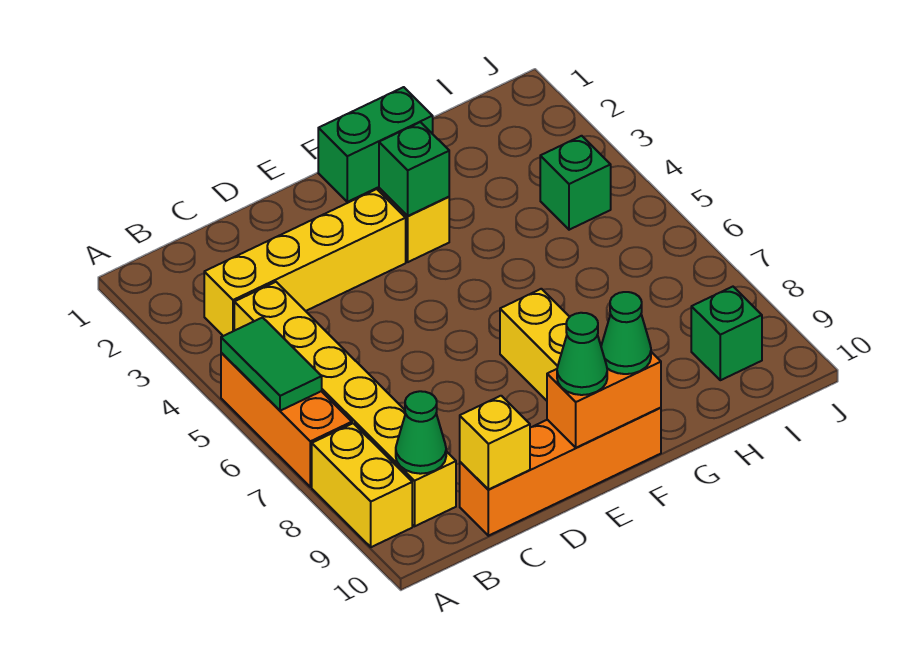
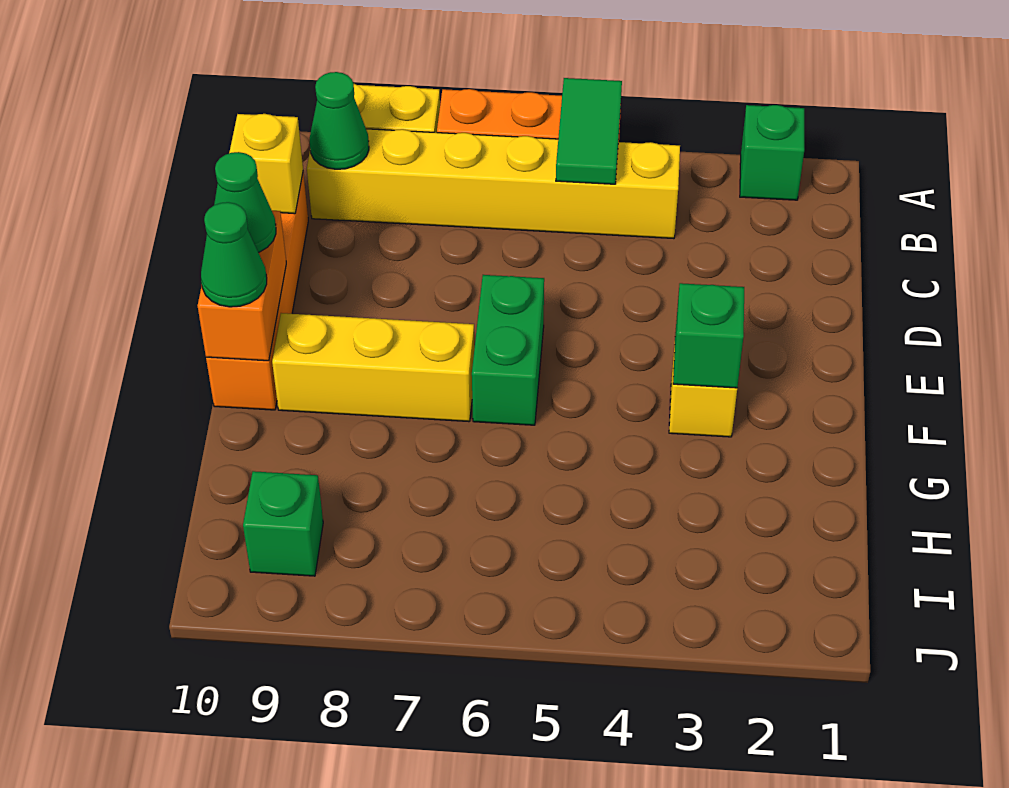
green 1x2 tile [221,318,322,411] -> green 1x2 tile turned to [556,78,622,184]
yellow 1x4 brick [204,189,406,336] -> none
green 1x2 brick [318,87,433,202] -> green 1x2 brick moved to [472,275,544,425]
green 1x1 brick [540,136,611,230] -> green 1x1 brick moved to [740,105,804,200]

